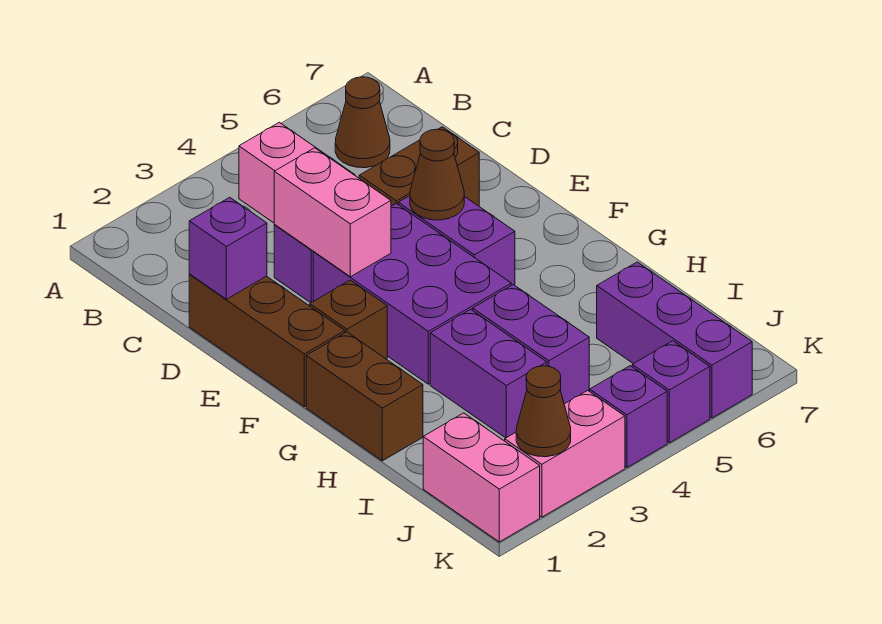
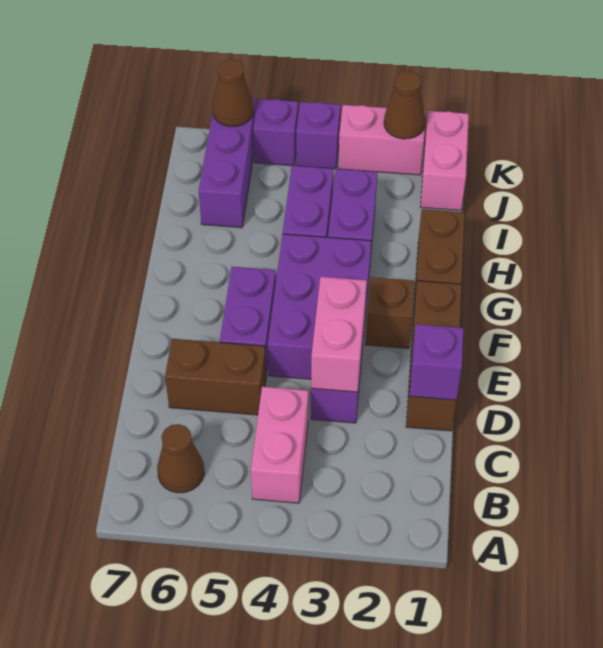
brown 1x1 cone [410,129,464,220] -> brown 1x1 cone moved to [213,59,253,127]

